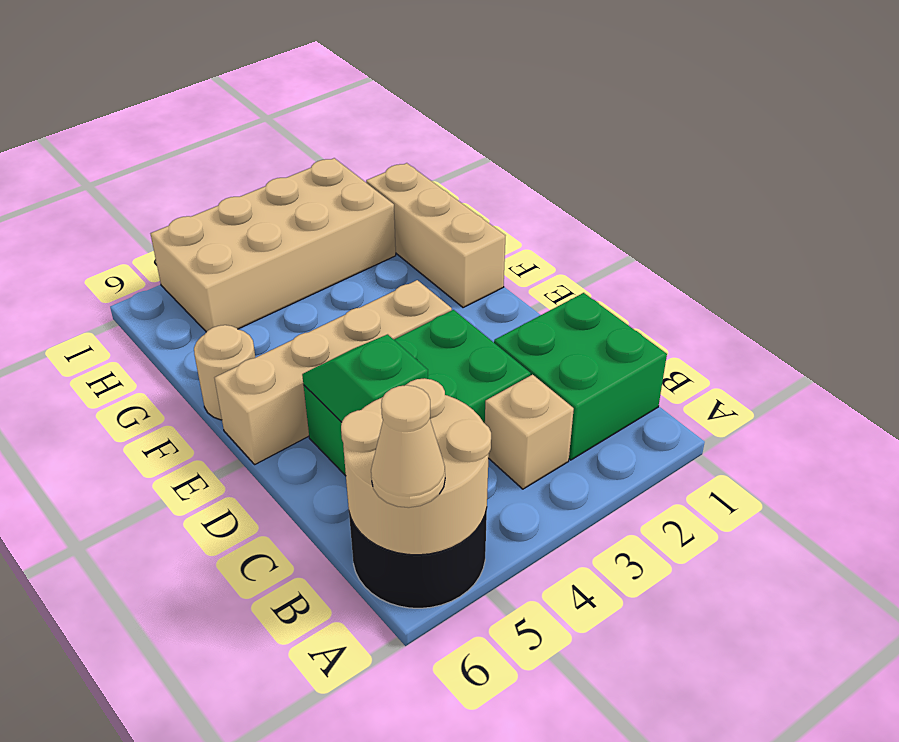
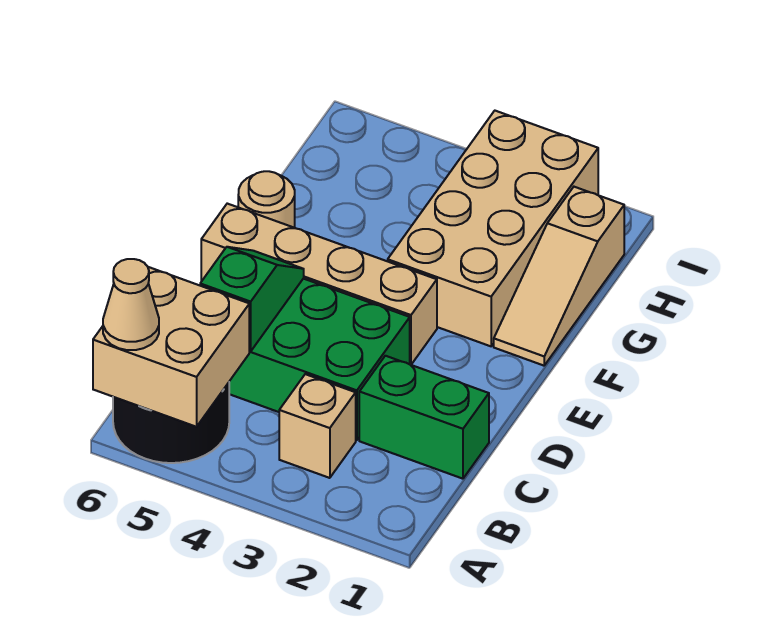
tan 2x2 round brick [341,378,491,555] -> tan 2x2 brick [93,267,249,427]
green 2x2 brick [494,293,667,460] -> green 1x2 brick [359,356,489,479]
tan 1x3 brick [366,163,505,308] -> tan 1x3 slope [494,187,624,366]
tan 2x4 brick [151,158,396,332] -> tan 2x4 brick turned to [388,111,598,346]

